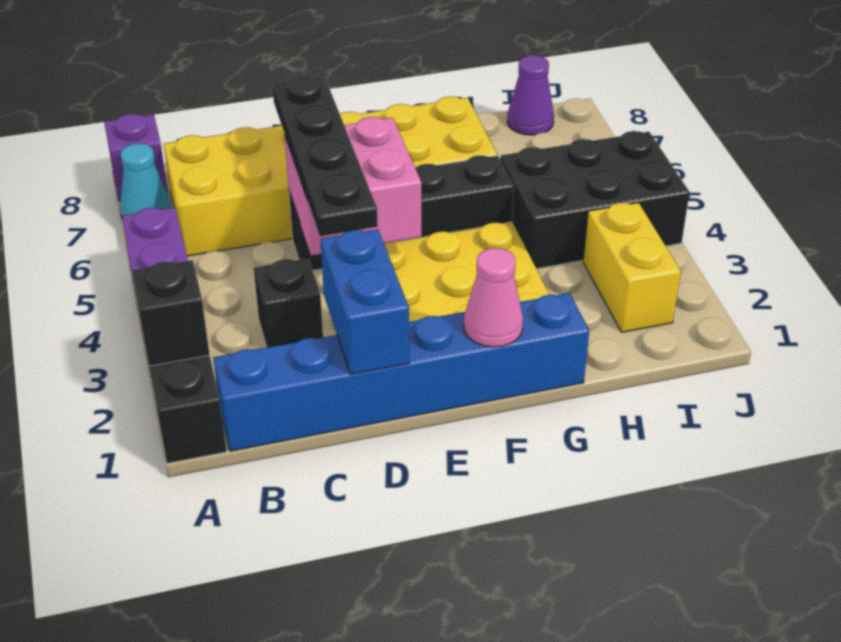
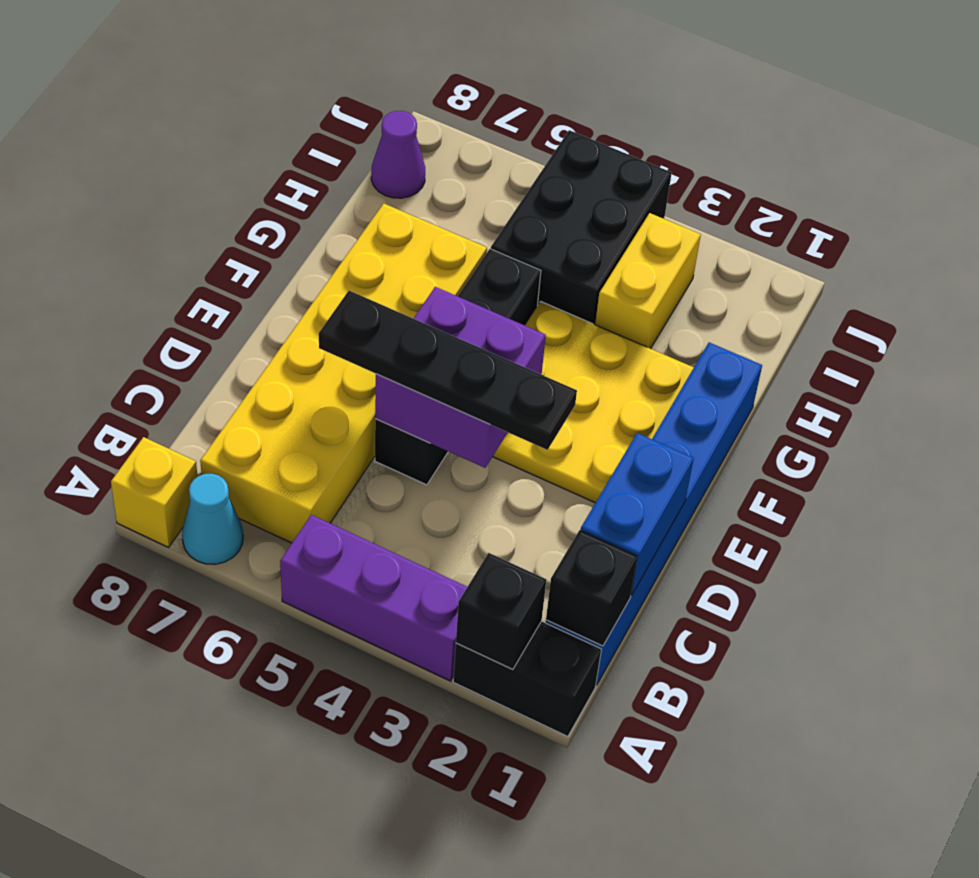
purple 1x1 brick [104,114,168,201] -> yellow 1x1 brick [111,437,197,547]
black 1x1 brick [254,258,323,348] -> black 1x1 brick moved to [546,530,637,646]
blue 1x2 brick [320,229,409,374] -> blue 1x2 brick turned to [581,433,694,595]
pink 2x2 brick [285,117,421,255] -> purple 2x2 brick [375,287,546,468]
pink 1x1 cone [464,248,523,347] -> none
yellow 1x2 brick [583,203,681,332] -> yellow 1x2 brick turned to [595,213,701,349]

